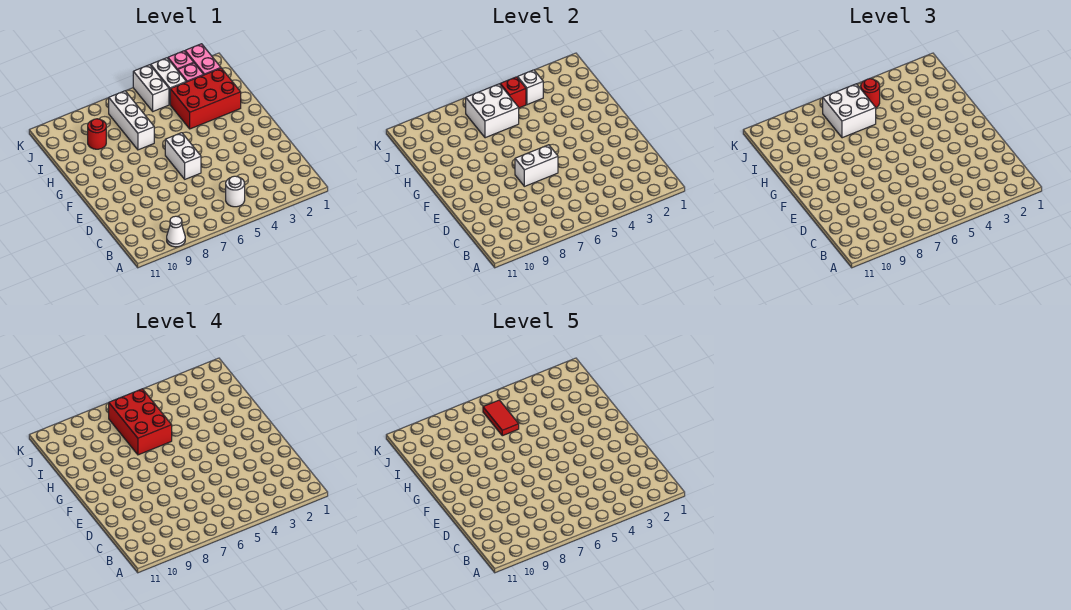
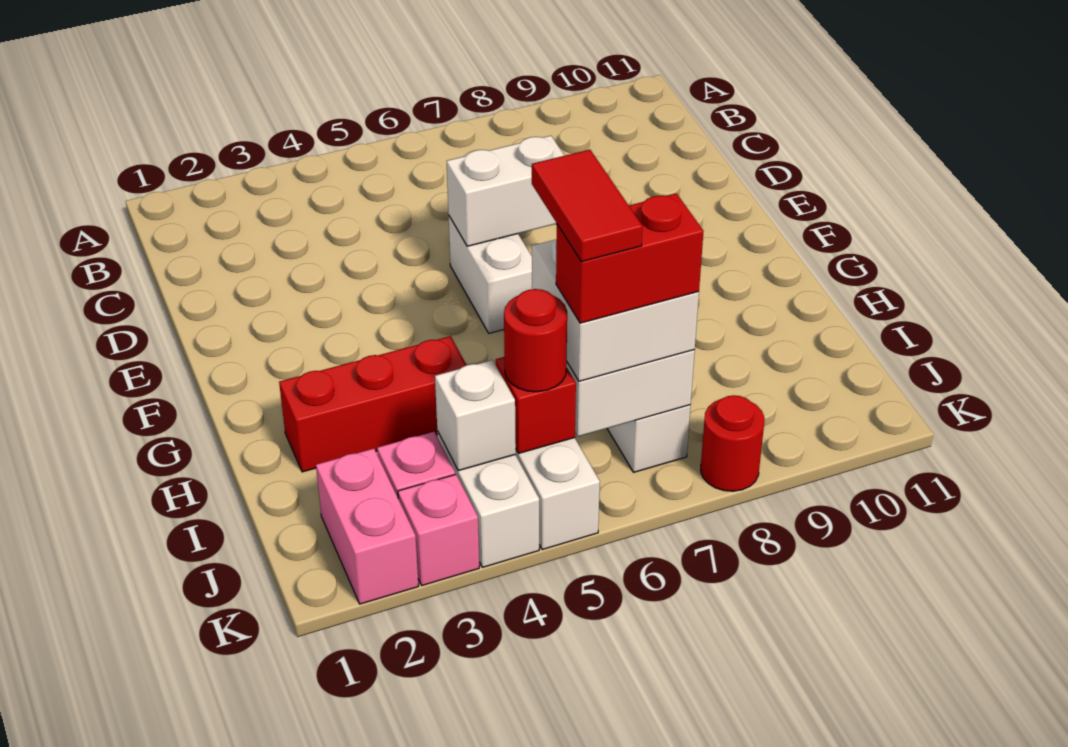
white 1x1 cone [167,216,185,247] -> none
white 1x1 round brick [226,176,245,207] -> none
red 2x3 brick [170,68,241,129] -> red 1x3 brick [279,336,466,472]
red 2x3 brick [109,389,172,455] -> red 1x2 brick [556,193,704,323]
red 1x1 round brick [88,119,106,149] -> red 1x1 round brick moved to [701,395,764,491]

